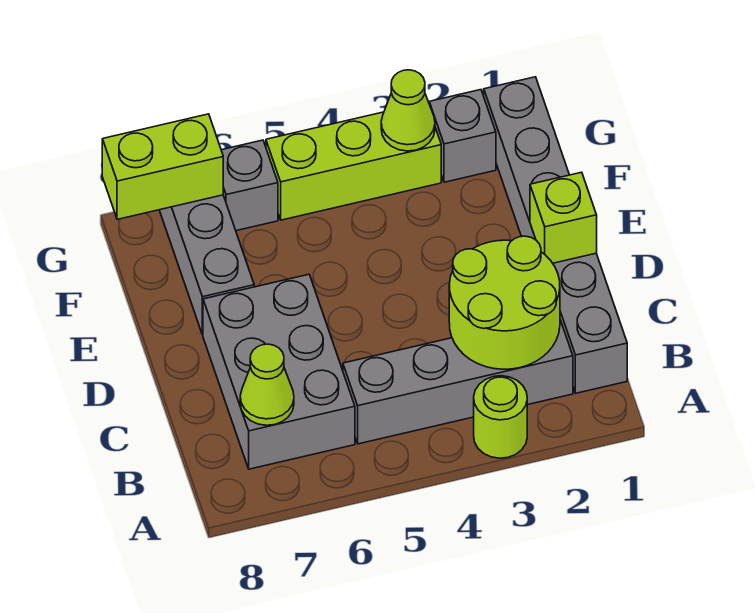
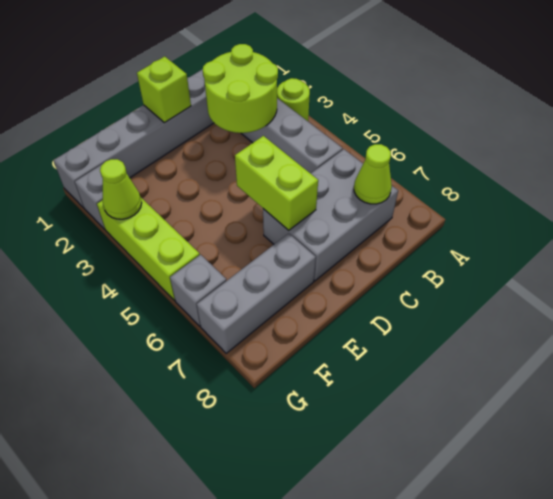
lime 1x2 brick [102,114,223,219] -> lime 1x2 brick moved to [235,136,318,230]

